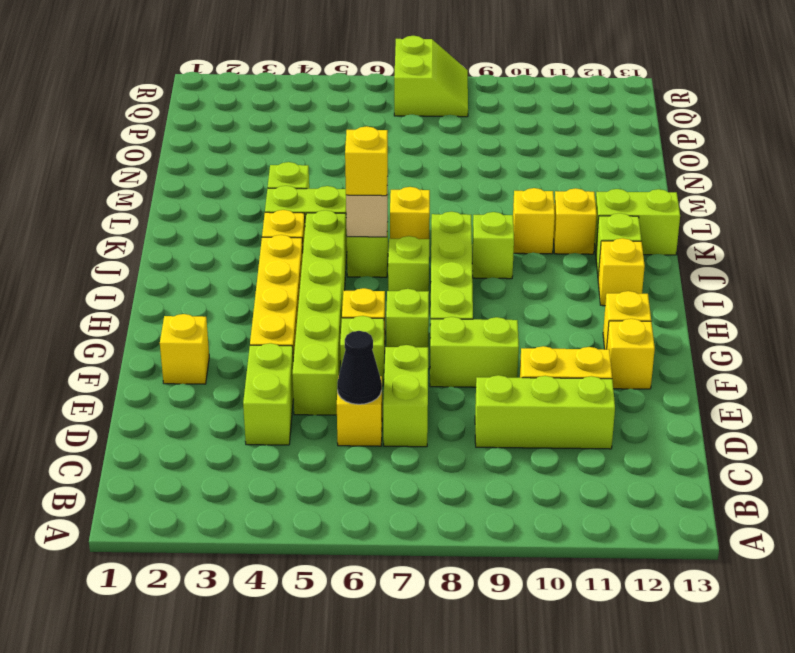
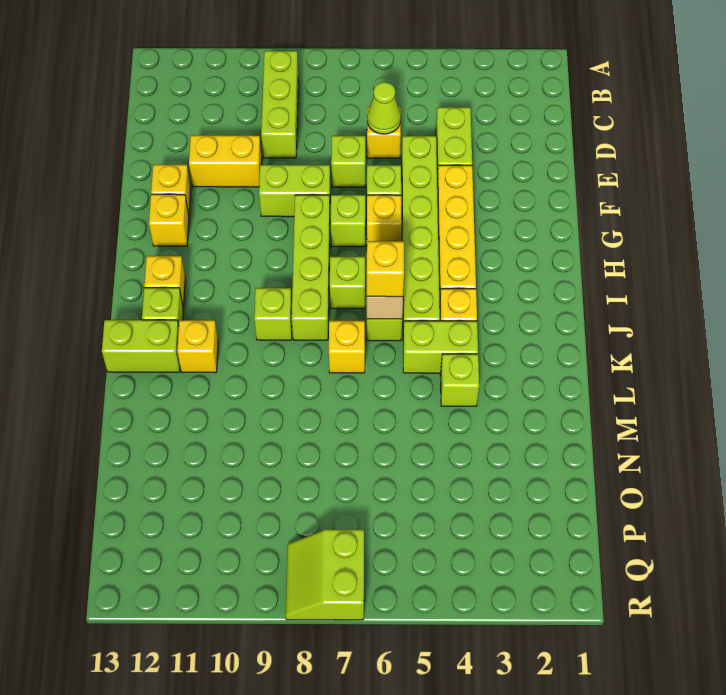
black 1x1 cone [337,331,382,404] -> lime 1x1 cone [367,82,401,134]
lime 1x2 brick [383,345,428,447] -> lime 1x1 brick [331,136,365,187]
lime 1x3 brick [475,375,615,449] -> lime 1x3 brick turned to [261,51,298,158]
yellow 1x1 brick [160,314,209,384] -> none
yellow 1x1 brick [513,188,555,254] -> none

